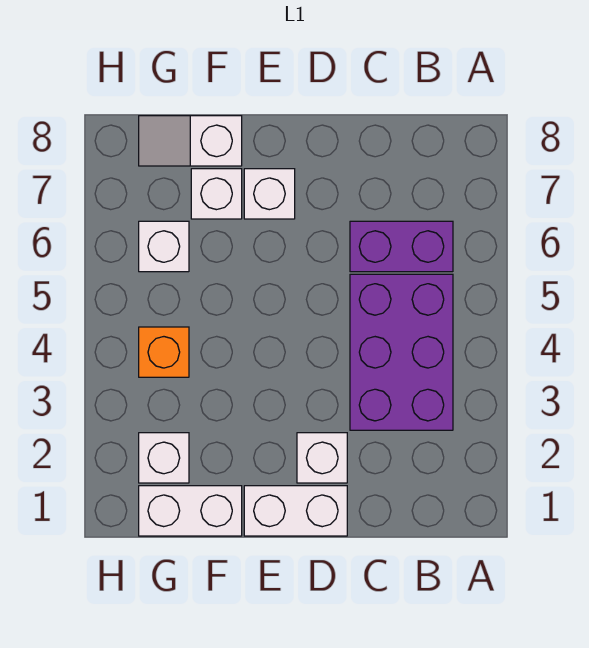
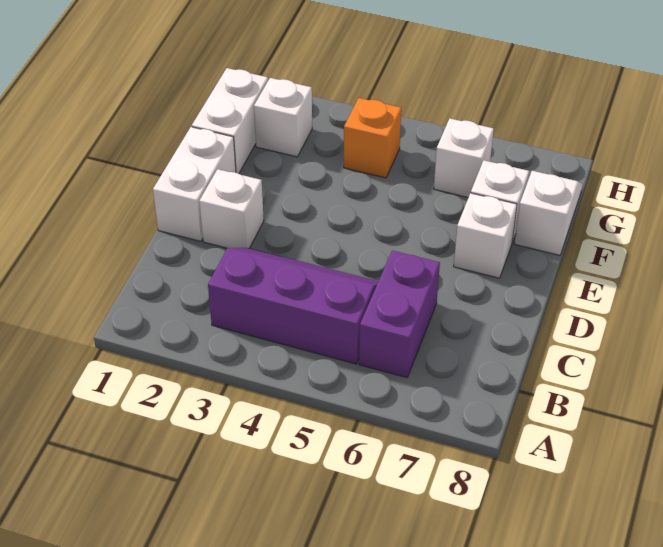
purple 2x3 brick [350,274,453,430] -> purple 2x3 slope [208,248,379,364]

